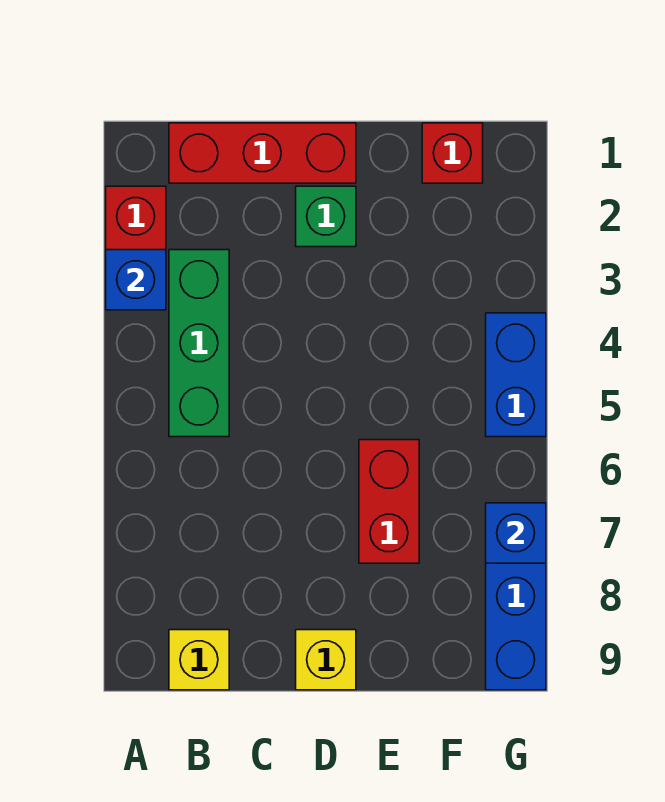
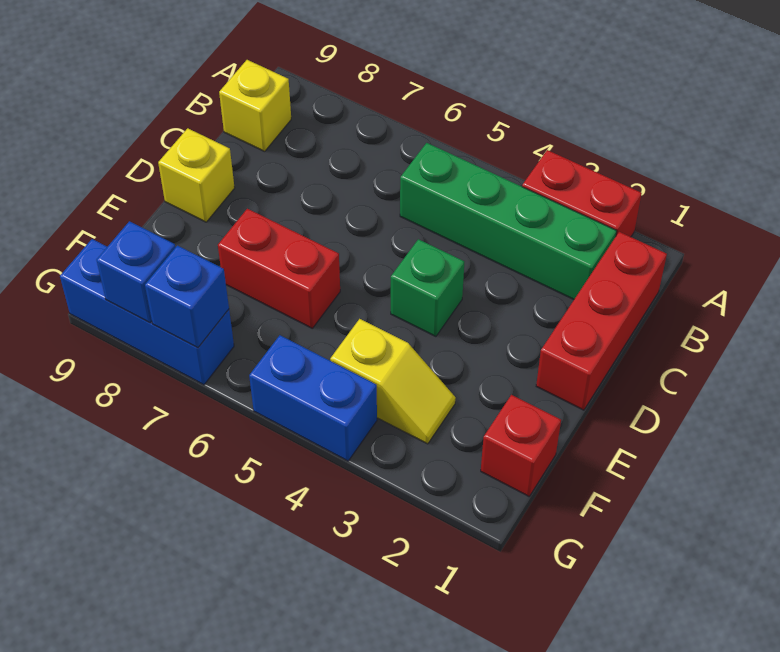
blue 1x1 brick [106,250,166,310] -> blue 1x1 brick moved to [97,221,176,323]
green 1x3 brick [169,250,229,437] -> green 1x4 brick [400,143,617,300]
green 1x1 brick [296,186,356,247] -> green 1x1 brick moved to [391,239,464,337]
none -> yellow 1x2 slope [330,319,456,444]

